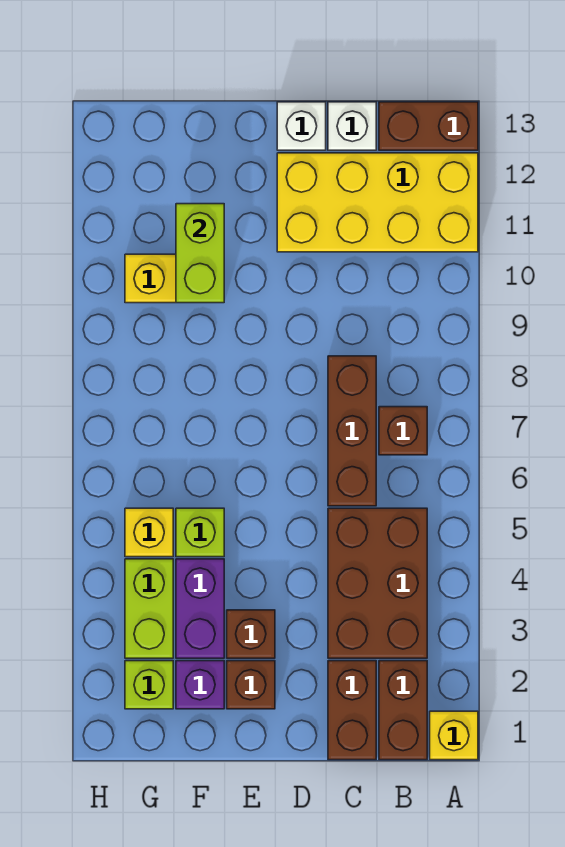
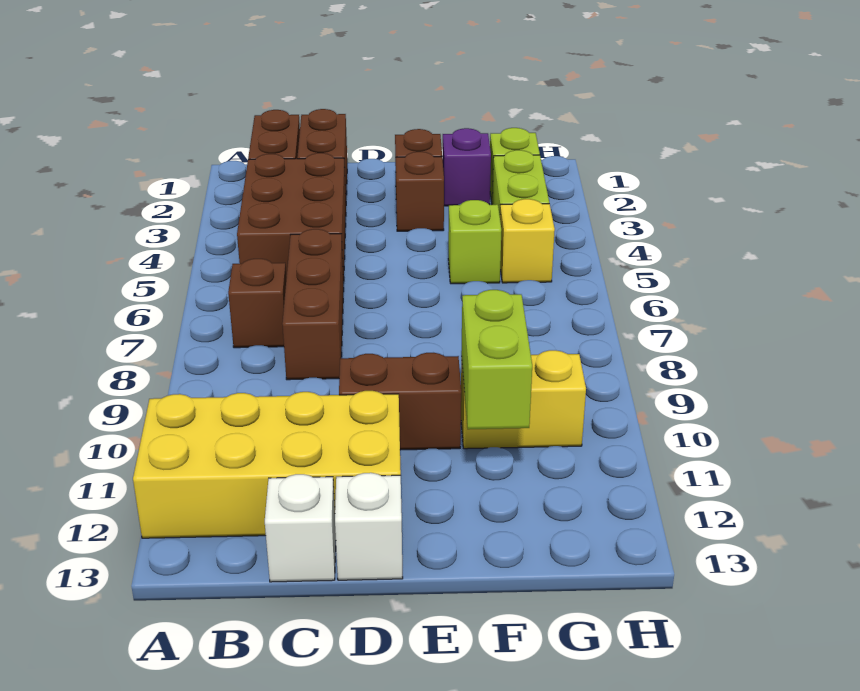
yellow 1x1 brick [430,711,478,760] -> none
brown 1x2 brick [379,102,478,150] -> brown 1x2 brick moved to [339,353,461,450]
purple 1x2 brick [176,559,224,658] -> none

